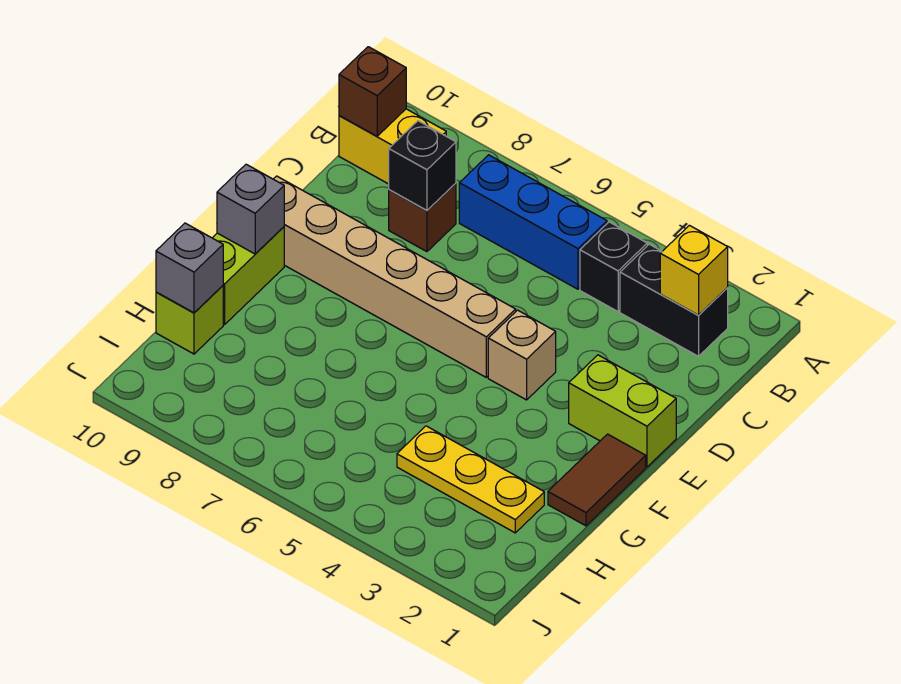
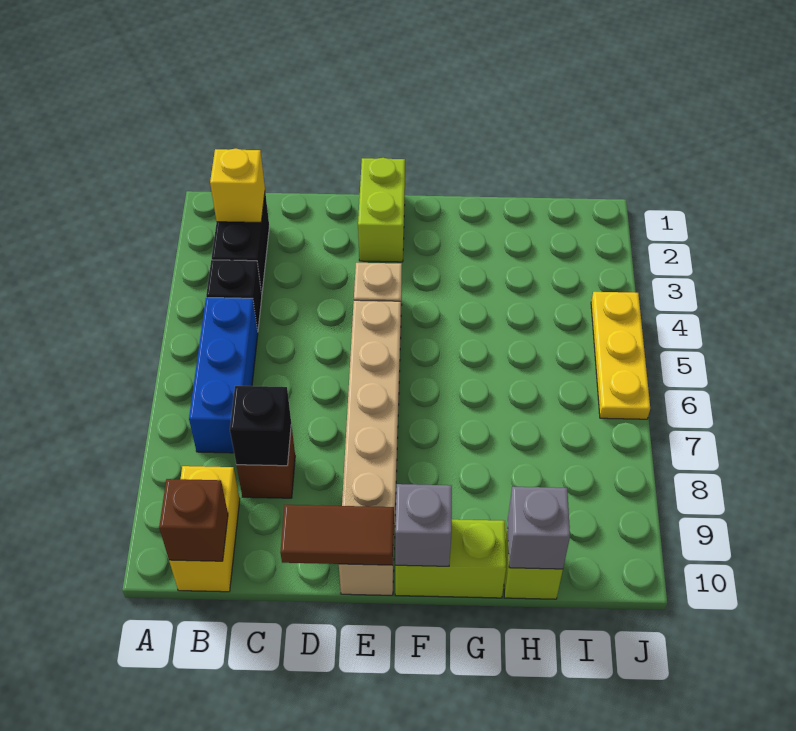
brown 1x2 tile [548,434,646,526] -> brown 1x2 tile moved to [280,505,394,565]
yellow 1x3 plate [397,426,544,533] -> yellow 1x3 plate moved to [591,292,650,419]

